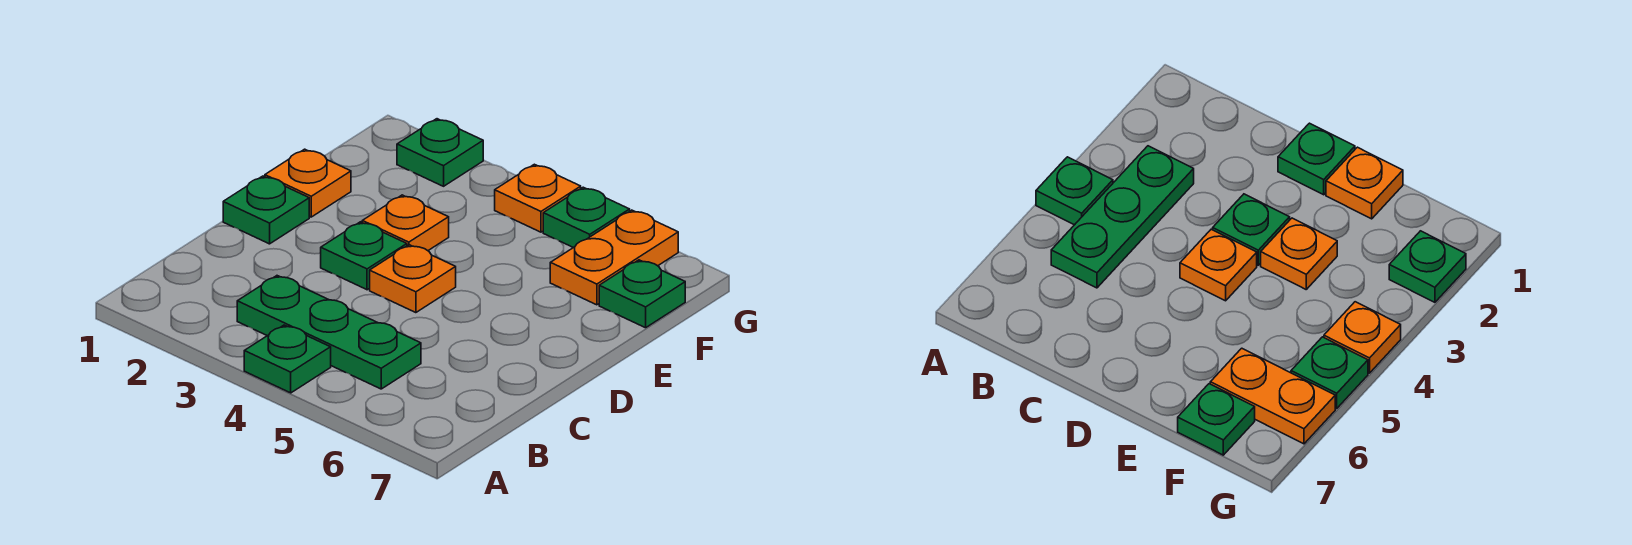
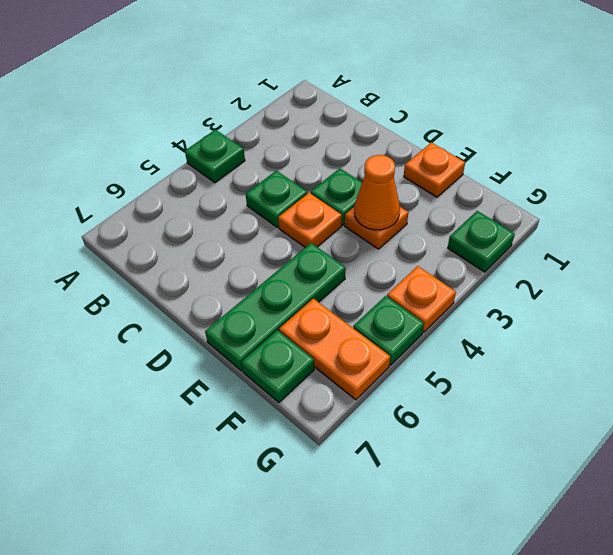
green 1x3 plate [237,276,421,389] -> green 1x3 plate moved to [205,243,346,371]
green 1x1 plate [223,176,309,244] -> green 1x1 plate moved to [246,171,307,228]
none -> orange 1x1 cone [354,155,400,230]

